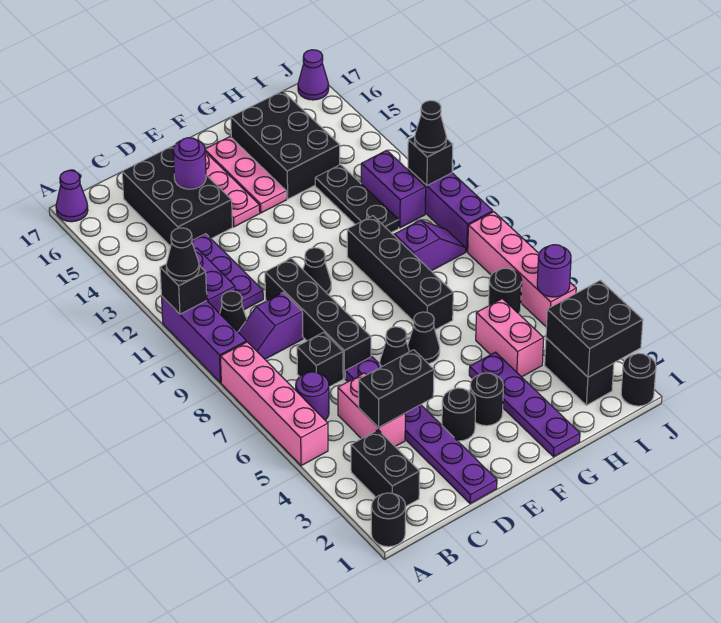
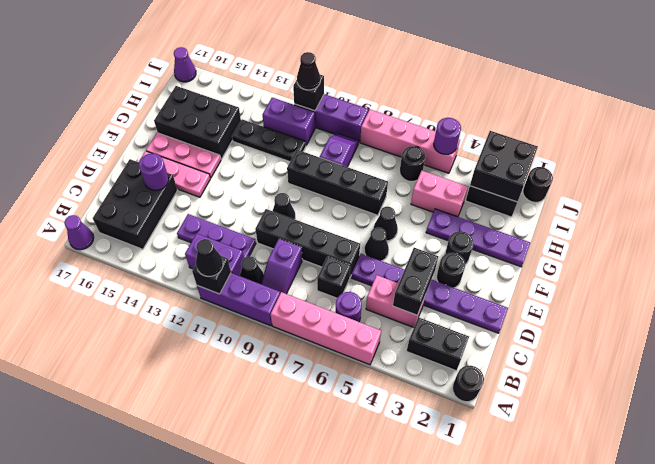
black 2x3 brick [122,145,232,246] -> black 2x3 brick turned to [93,159,178,249]

